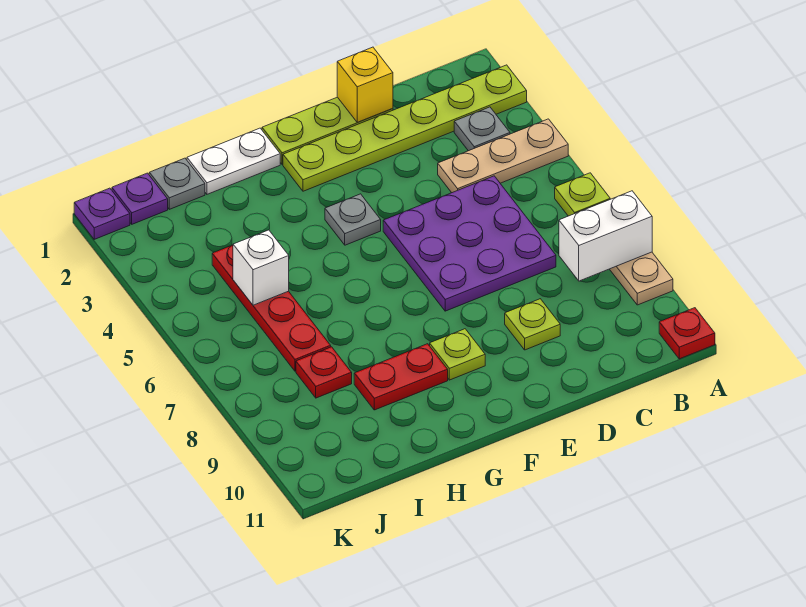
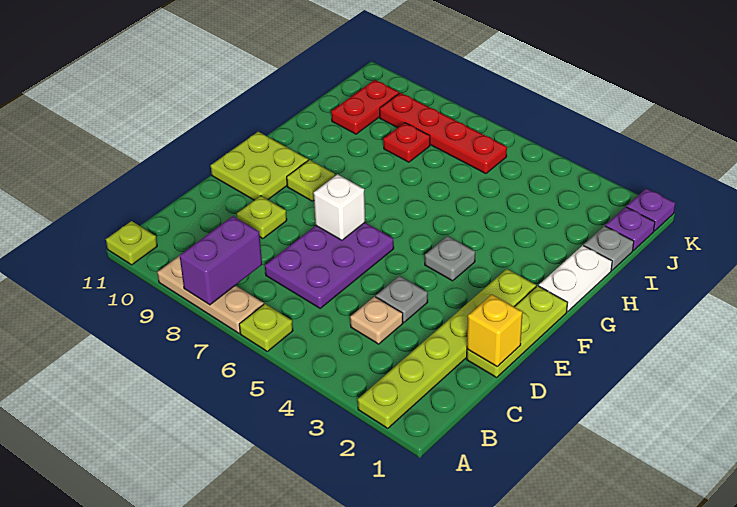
tan 1x3 plate [438,119,568,193] -> tan 1x1 plate [350,297,403,344]
white 1x2 brick [559,191,652,281] -> purple 1x2 brick [180,216,262,305]
red 1x1 plate [659,308,715,359] -> lime 1x1 plate [106,221,157,265]
grey 1x1 plate [454,107,510,151] -> grey 1x1 plate moved to [376,276,428,322]
purple 3x3 plate [383,176,556,311] -> purple 2x3 plate [265,223,394,308]
none -> lime 2x2 plate [211,132,308,200]
red 1x2 plate [354,344,448,410] -> red 1x2 plate moved to [331,80,399,134]
red 1x4 plate [212,245,331,371] -> red 1x4 plate moved to [380,93,507,174]
white 1x1 brick [233,230,289,305] -> white 1x1 brick moved to [314,174,365,240]

